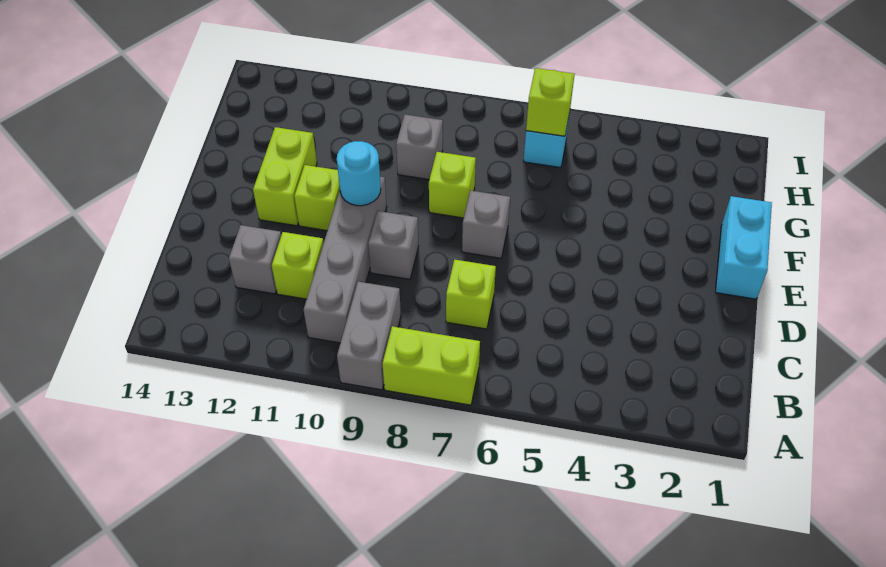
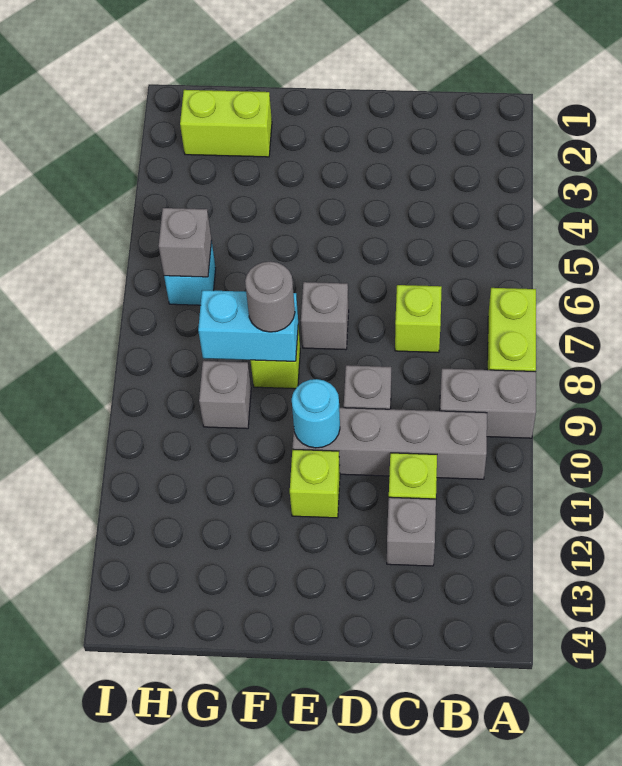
cyan 1x2 brick [715,196,772,299] -> cyan 1x2 brick moved to [198,290,298,361]
lime 1x2 brick [253,127,317,226] -> lime 1x2 brick moved to [180,90,272,157]
none -> grey 1x1 round brick [245,261,295,332]
lime 1x1 brick [526,68,575,136] -> grey 1x1 brick [159,208,212,277]

